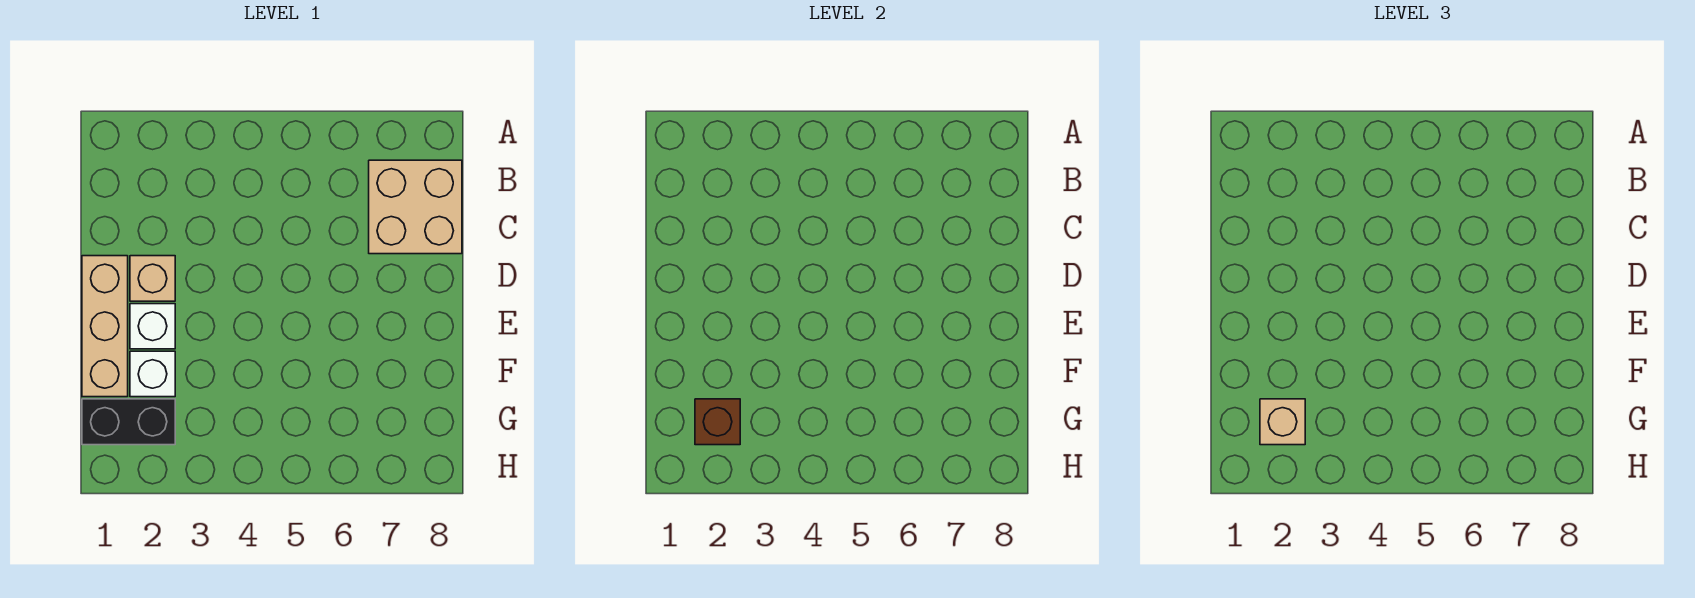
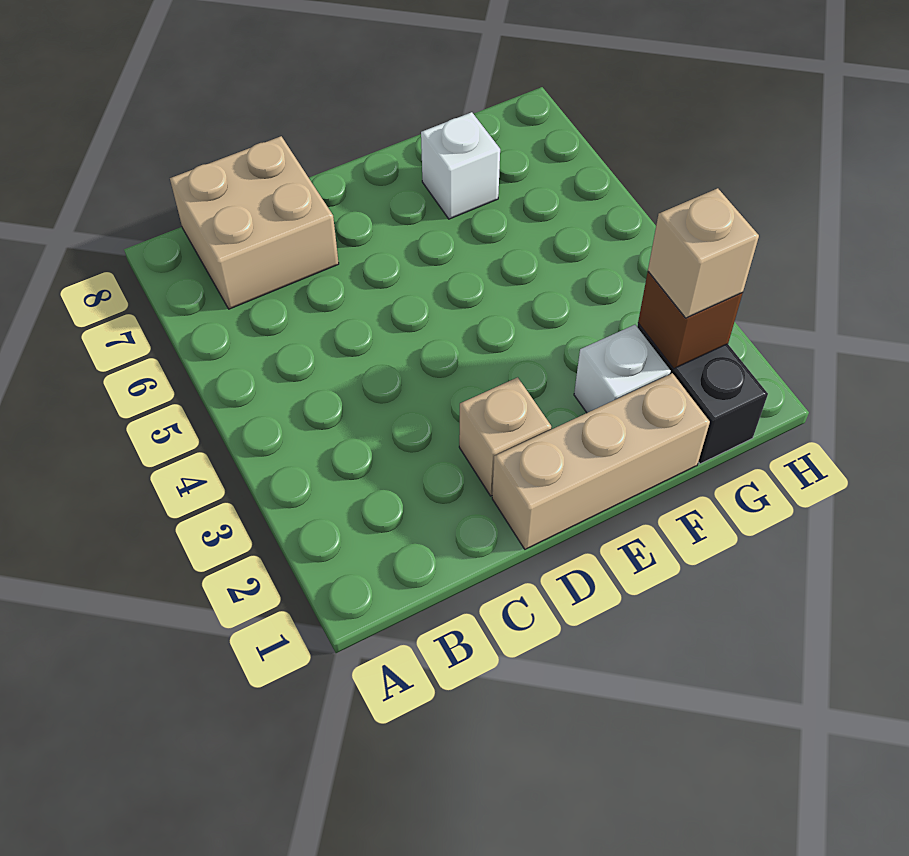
white 1x1 brick [130,304,175,349] -> white 1x1 brick moved to [421,112,500,219]

